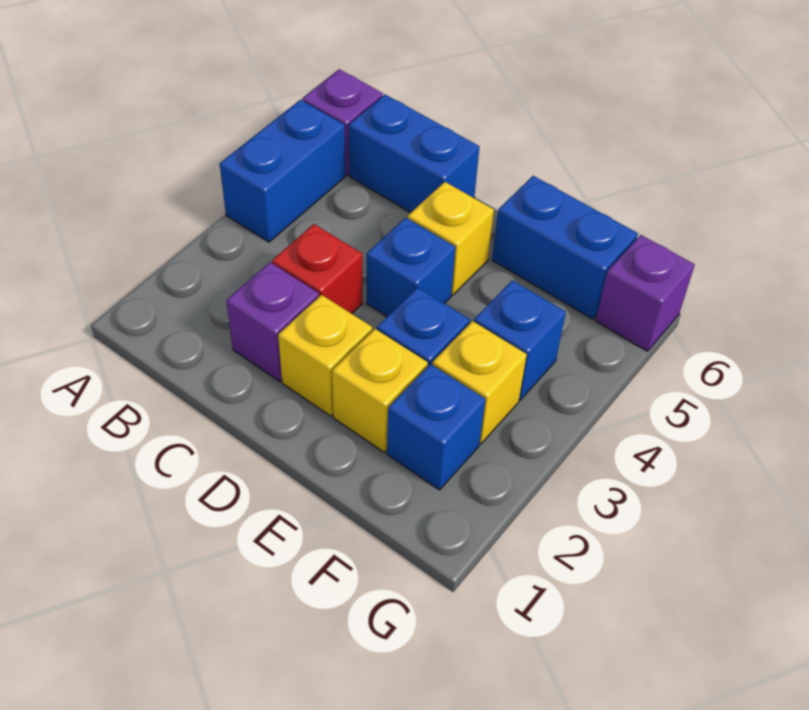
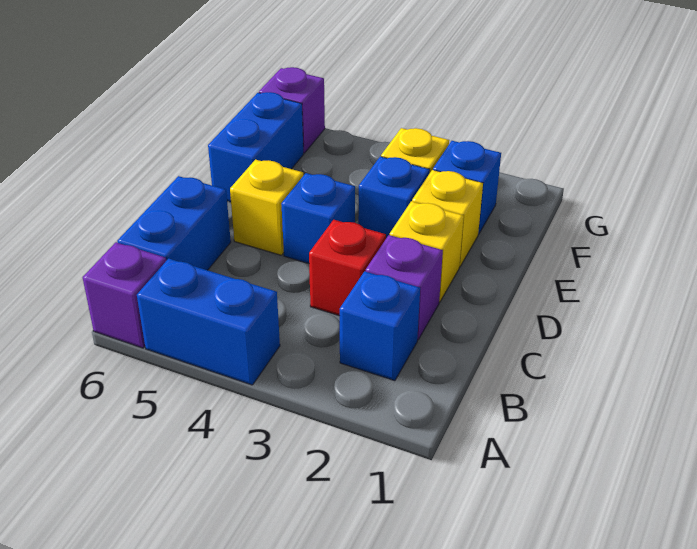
blue 1x1 brick [474,280,566,400] -> blue 1x1 brick moved to [340,271,420,381]

